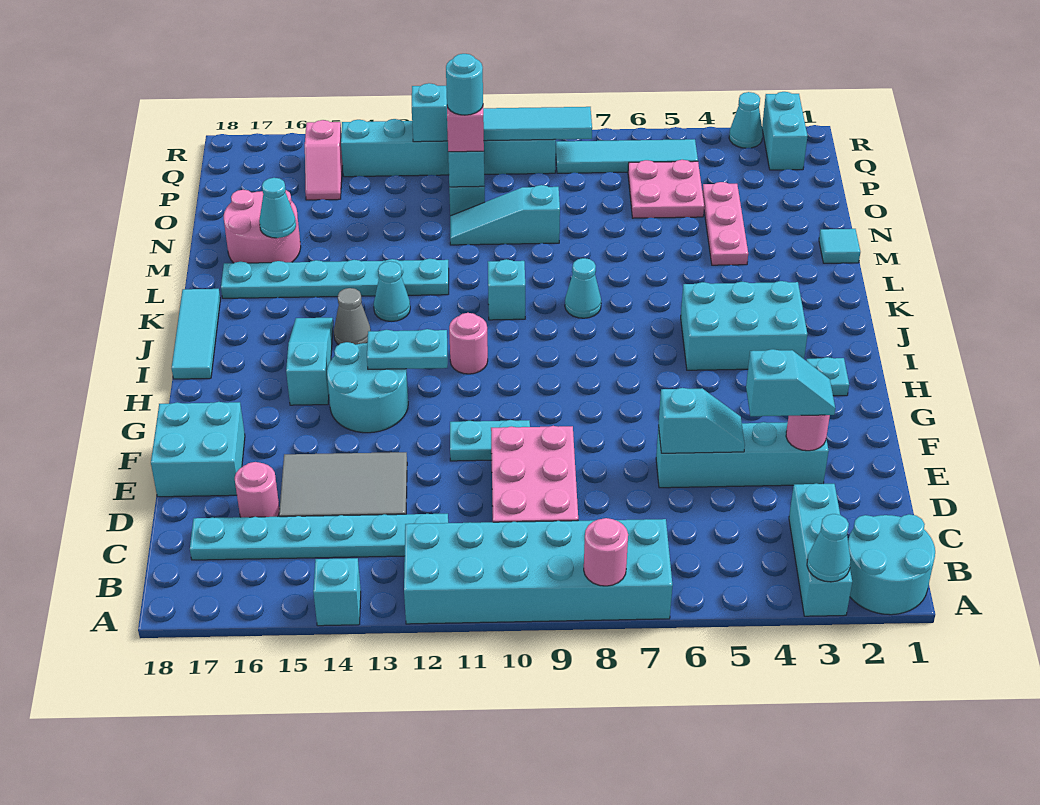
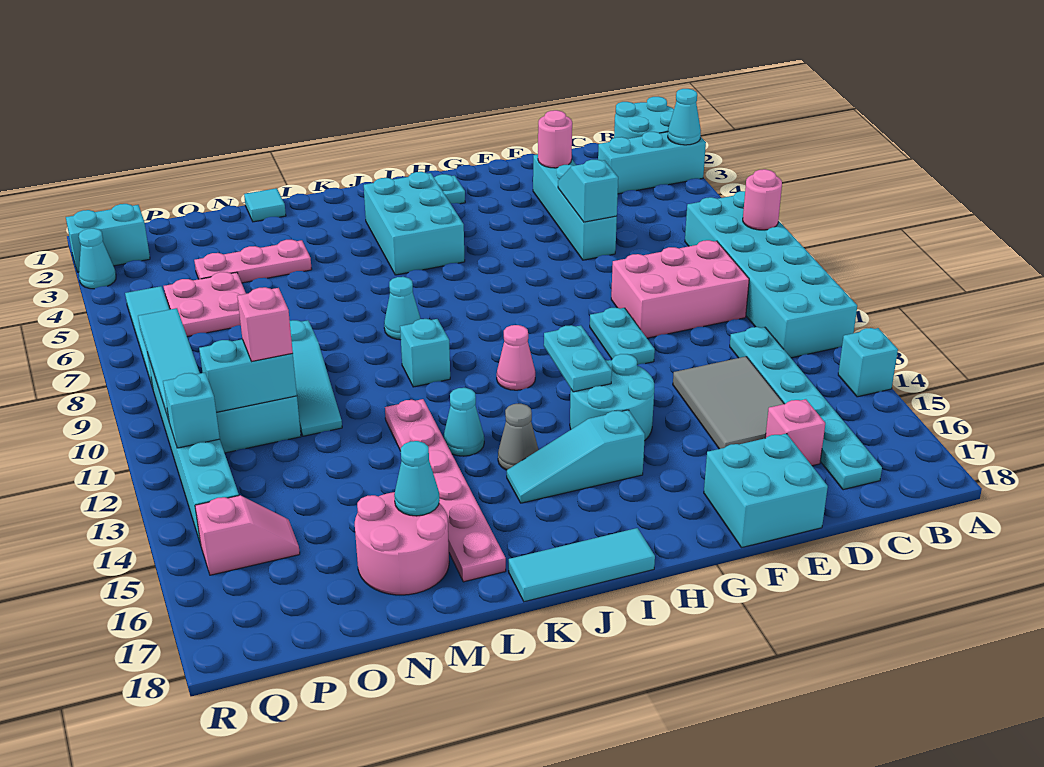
pink 1x1 round brick [235,462,280,517] -> pink 1x1 brick [765,399,825,466]
cyan 1x2 slope [746,349,835,416] -> none
pink 1x1 round brick [449,313,488,374] -> pink 1x1 cone [497,325,535,390]
cyan 1x6 plate [221,259,449,298] -> pink 1x6 plate [385,399,506,582]
cyan 1x1 round brick [446,54,483,115] -> none

